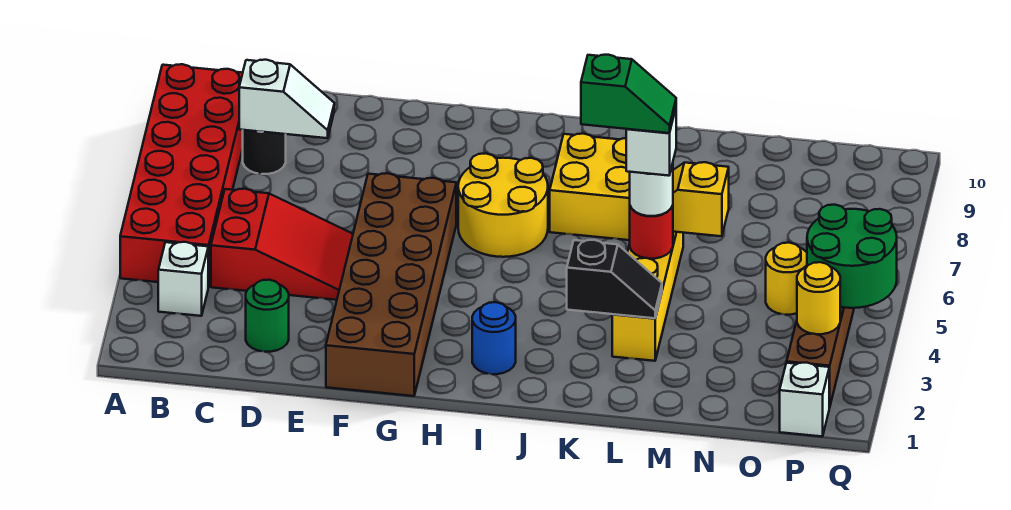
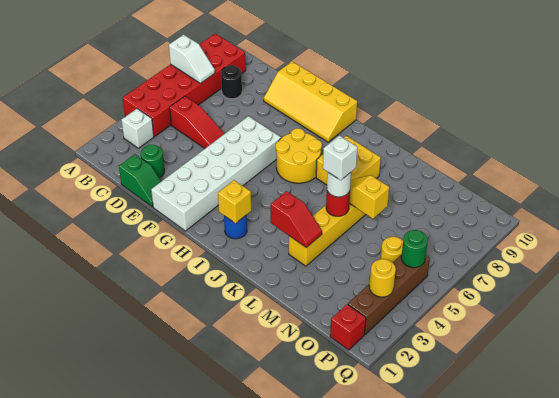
red 2x3 slope [211,189,353,300] -> red 1x3 slope [170,96,224,148]
white 1x2 slope [239,60,334,138] -> white 1x2 slope moved to [169,35,215,84]
none -> yellow 2x4 slope [264,61,357,142]
brown 2x6 brick [326,173,456,396] -> white 2x6 brick [151,116,281,231]
none -> yellow 1x1 brick [218,180,251,223]
black 1x2 slope [567,240,662,318] -> red 1x2 slope [271,191,322,248]
green 1x2 slope [581,55,676,133] -> green 1x2 slope moved to [119,154,161,207]
white 1x1 brick [780,363,830,437] -> red 1x1 brick [330,304,366,350]
green 2x2 round brick [807,205,897,308] -> green 1x1 round brick [401,230,428,268]

